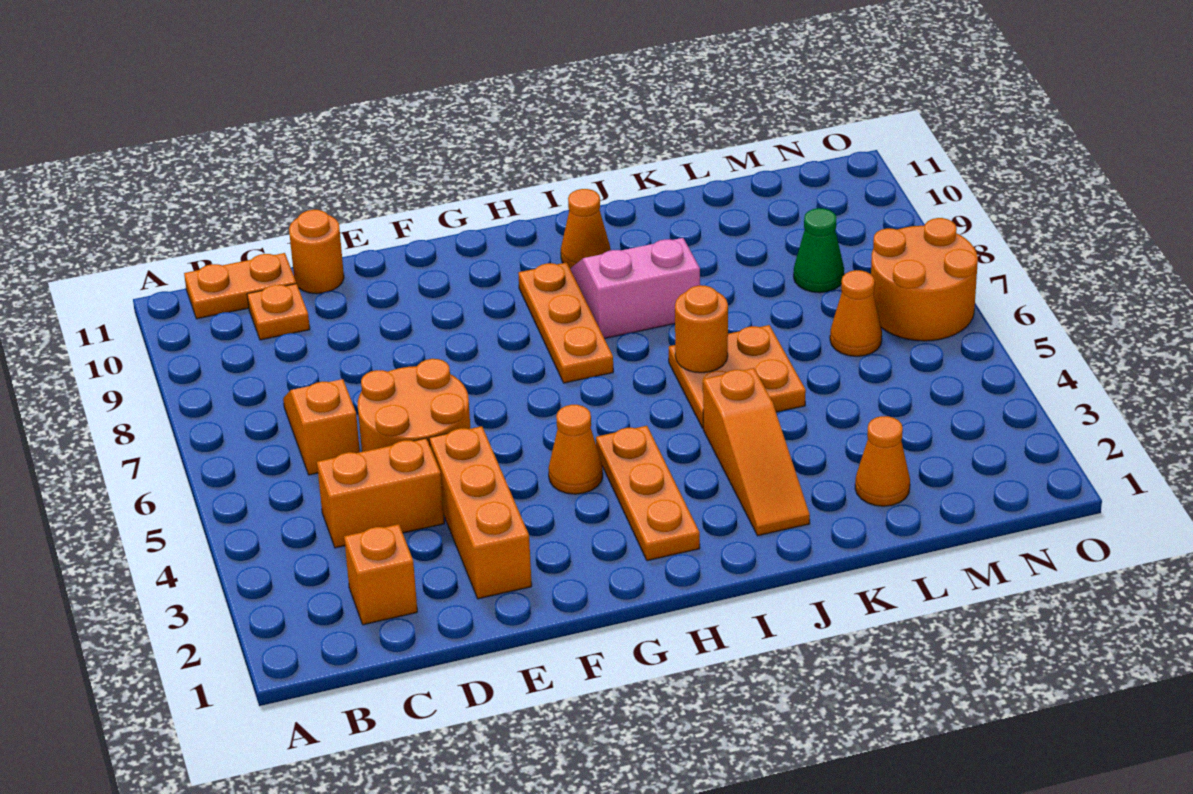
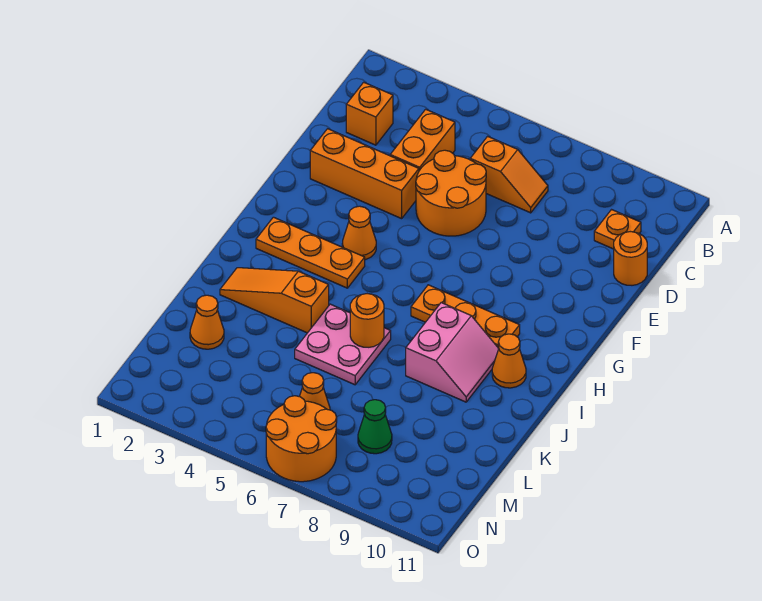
orange 1x2 plate [184,253,296,319] -> none
orange 2x2 plate [669,325,806,428] -> pink 2x2 plate [295,304,391,385]

